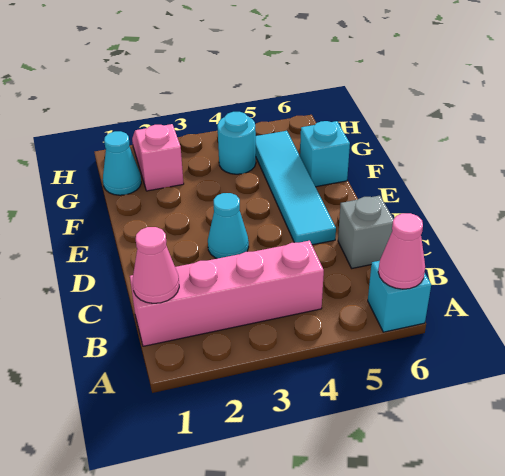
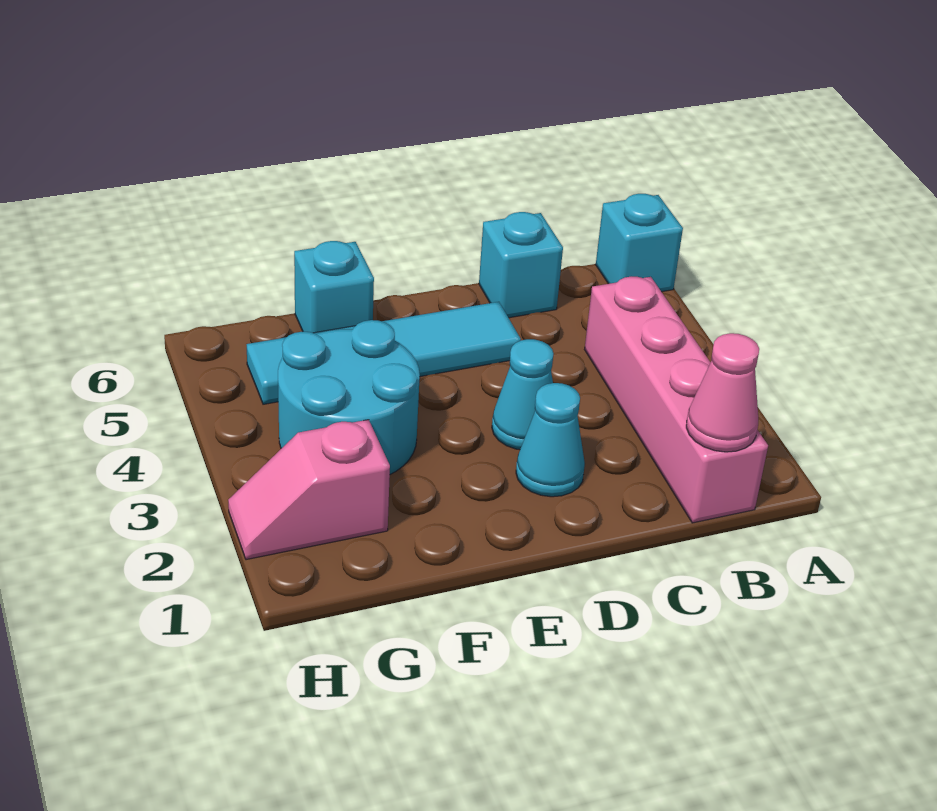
pink 1x1 cone [378,213,425,289] -> none
grey 1x1 brick [338,196,394,268] -> cyan 1x1 brick [479,212,563,318]
cyan 1x1 cone [103,131,141,195] -> cyan 1x1 cone moved to [516,383,585,497]
cyan 1x1 round brick [217,112,256,174] -> cyan 2x2 round brick [278,320,420,474]

